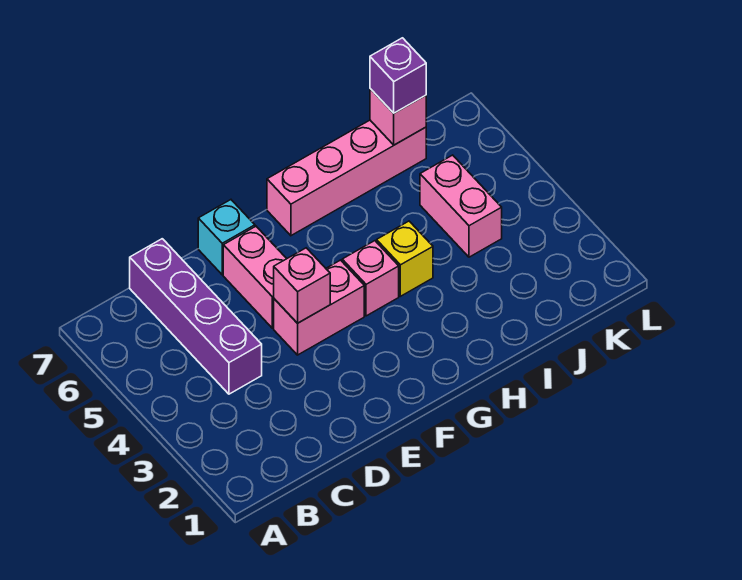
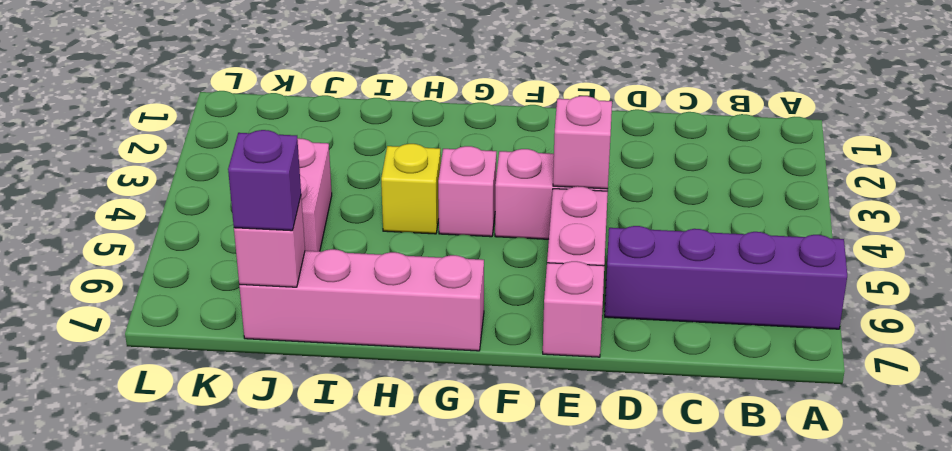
purple 1x4 brick [130,239,262,394] -> purple 1x4 brick turned to [605,226,847,329]
cyan 1x1 brick [198,200,255,275] -> pink 1x1 brick [543,261,604,357]

